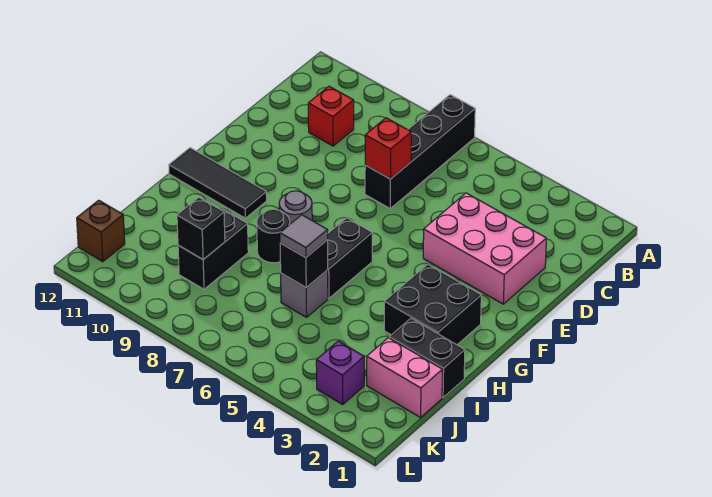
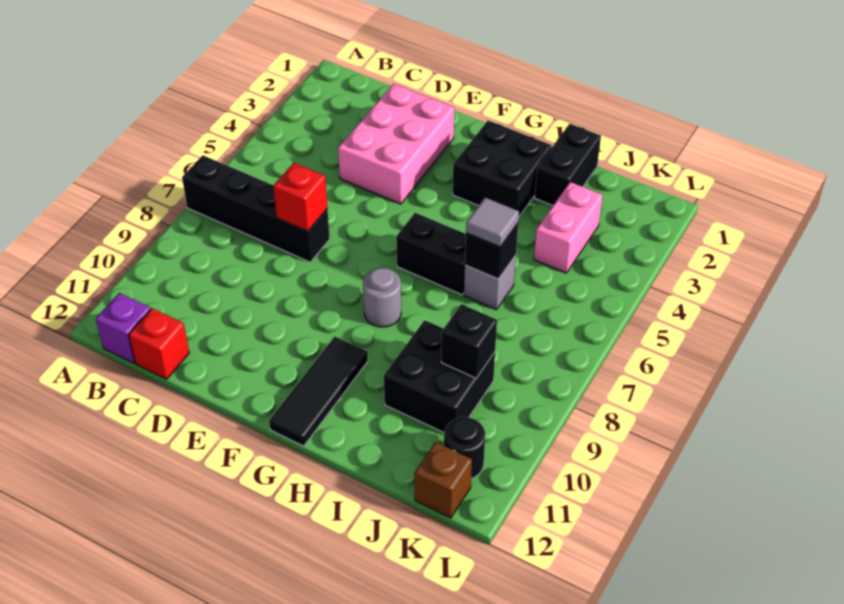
red 1x1 brick [308,86,354,146] -> red 1x1 brick moved to [129,308,189,379]
black 1x1 round brick [257,209,290,263] -> black 1x1 round brick moved to [444,417,485,479]
black 1x2 brick [178,209,248,289] -> black 2x2 brick [384,320,495,433]
pink 1x2 brick [367,338,442,417] -> pink 1x2 brick moved to [534,182,603,273]
purple 1x1 brick [316,341,364,404] -> purple 1x1 brick moved to [96,293,151,363]

